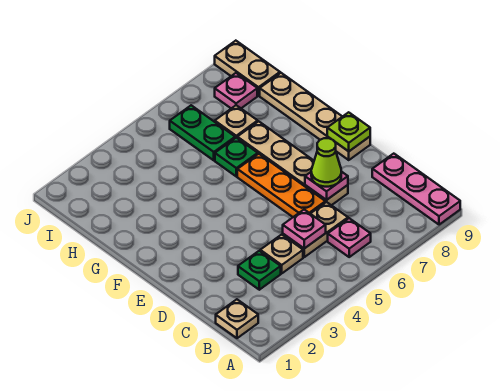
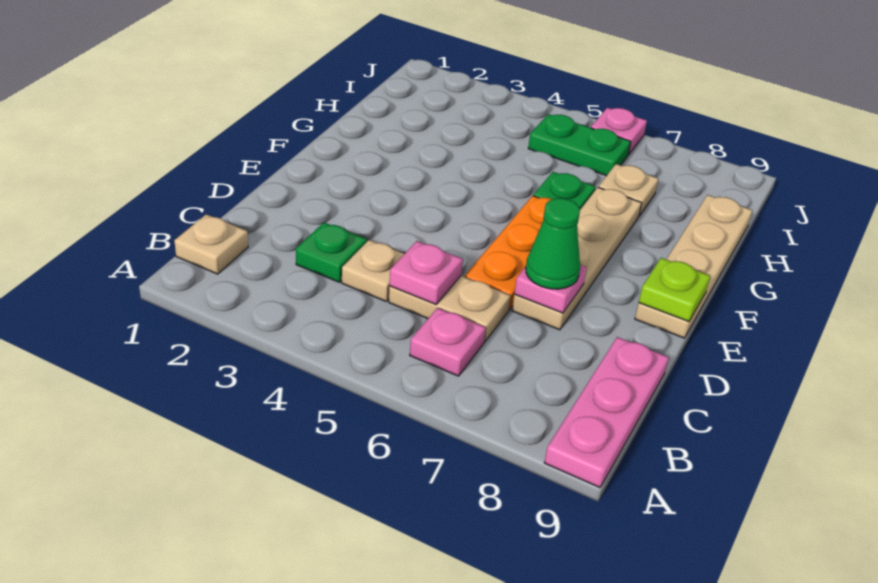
lime 1x1 cone [311,138,341,187] -> green 1x1 cone [526,198,580,289]
green 1x2 plate [170,105,235,160] -> green 1x2 plate turned to [528,114,631,176]
pink 1x1 plate [215,73,257,108] -> pink 1x1 plate moved to [591,108,647,155]
tan 1x2 plate [215,41,280,96] -> none

